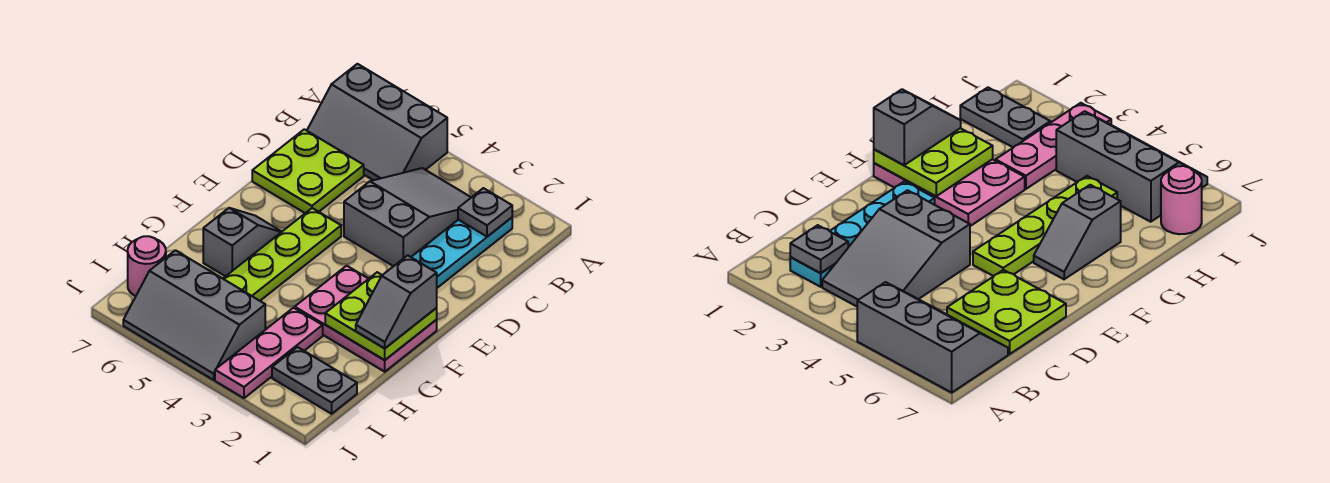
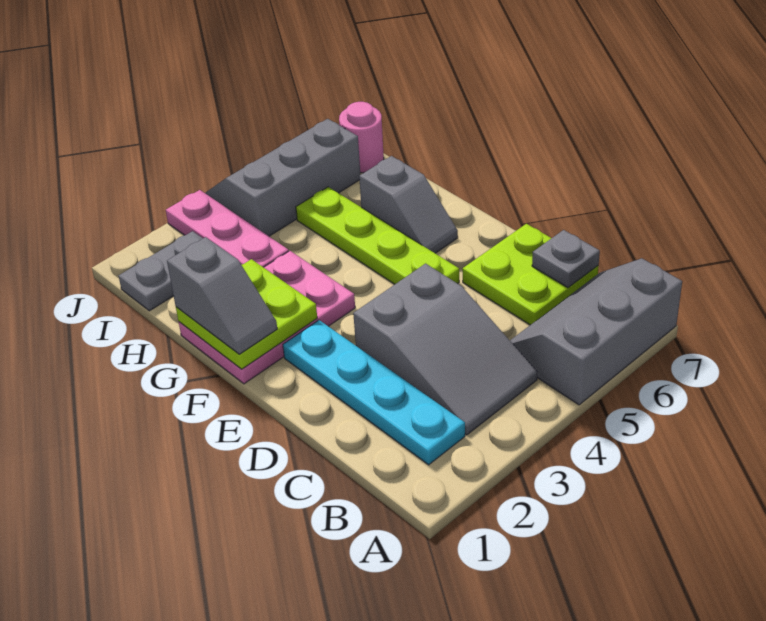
grey 1x1 plate [458,188,512,237] -> grey 1x1 plate moved to [532,230,600,288]
grey 1x2 slope [356,255,437,348] -> grey 1x2 slope turned to [167,237,277,354]

